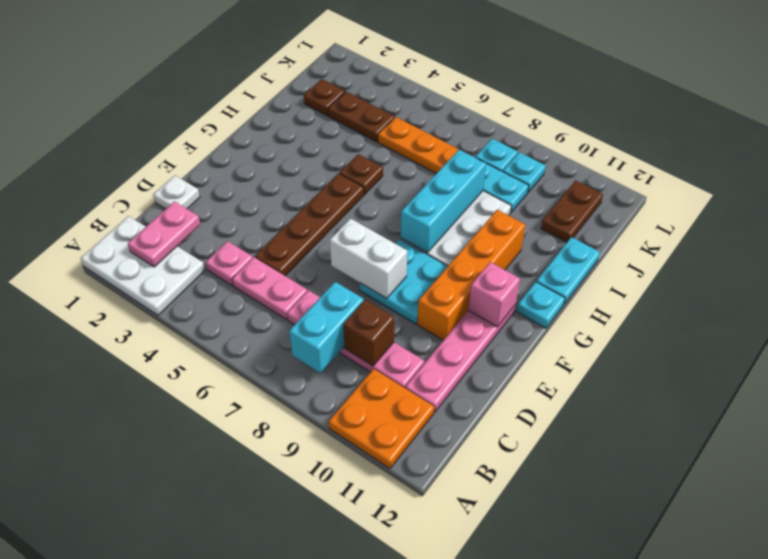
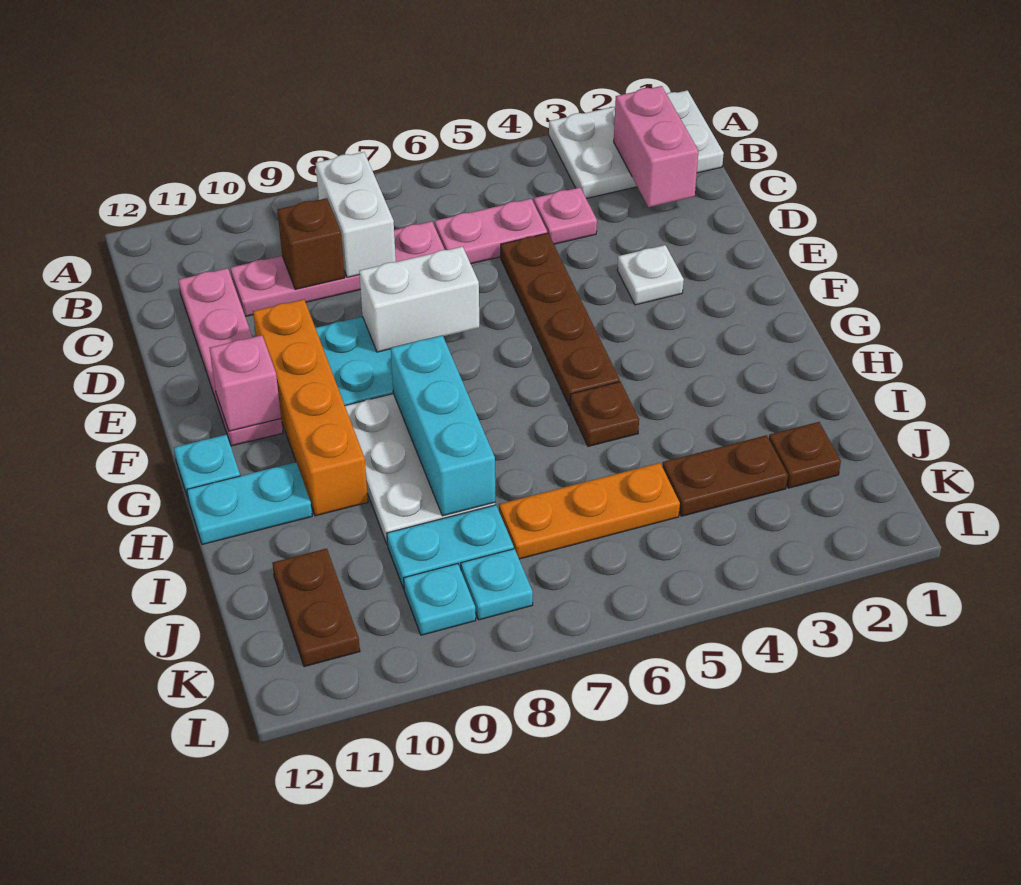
orange 2x2 plate [329,369,434,468] -> none
pink 1x2 plate [128,202,200,267] -> pink 1x2 brick [614,86,698,207]
cyan 1x2 brick [289,282,364,373] -> white 1x2 brick [316,152,396,277]
white 1x1 plate [153,175,200,209] -> white 1x1 plate moved to [617,245,684,305]
cyan 1x2 plate [536,237,600,304] -> cyan 1x2 plate turned to [187,462,312,545]

